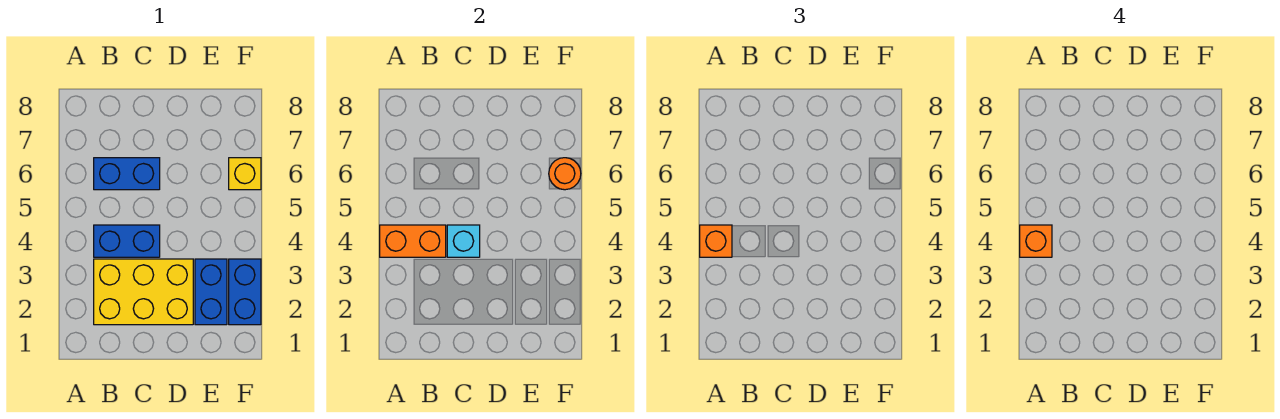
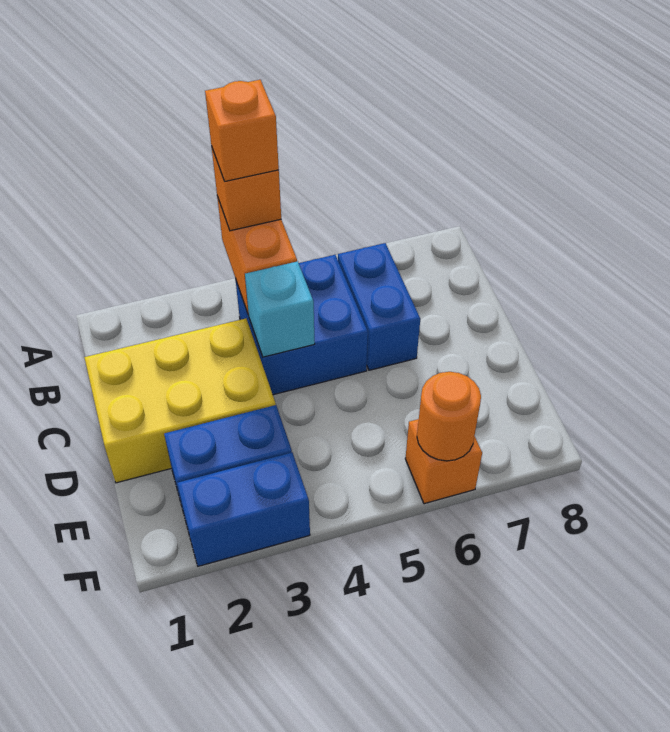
yellow 2x3 brick [94,259,193,325] -> yellow 2x3 brick turned to [84,318,276,483]
blue 1x2 brick [94,225,160,257] -> blue 2x2 brick [236,255,368,395]
yellow 1x1 brick [229,158,261,190] -> orange 1x1 brick [405,419,482,504]

